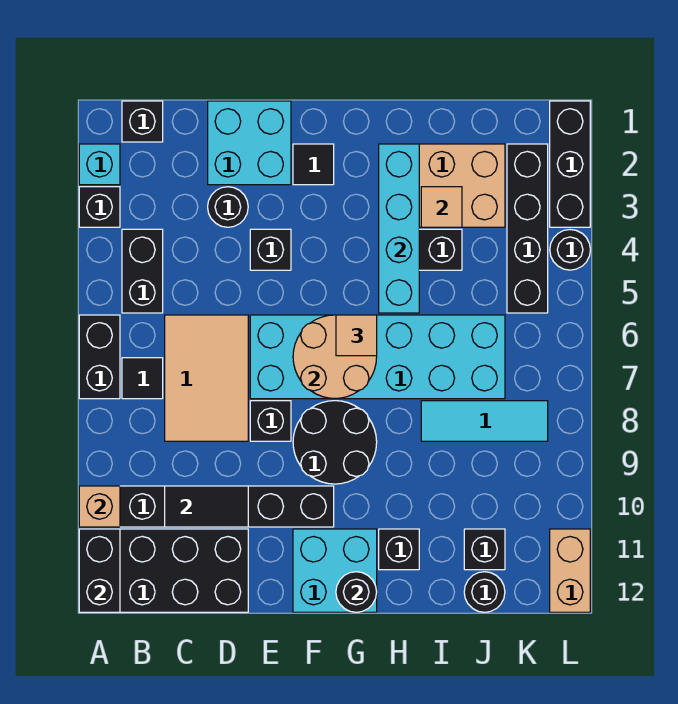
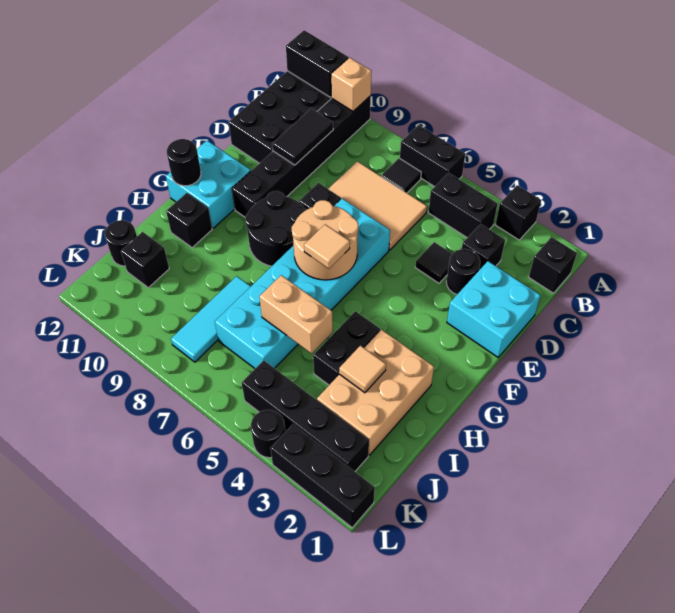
cyan 1x1 brick [79,144,120,185] -> none
black 1x1 brick [250,229,291,270] -> black 1x1 brick moved to [462,224,505,270]
black 1x1 tile [293,144,334,185] -> black 1x1 tile moved to [415,242,452,283]
cyan 1x4 brick [379,144,419,313] -> none
tan 1x2 brick [550,529,590,612] -> tan 1x2 brick moved to [259,275,333,354]

